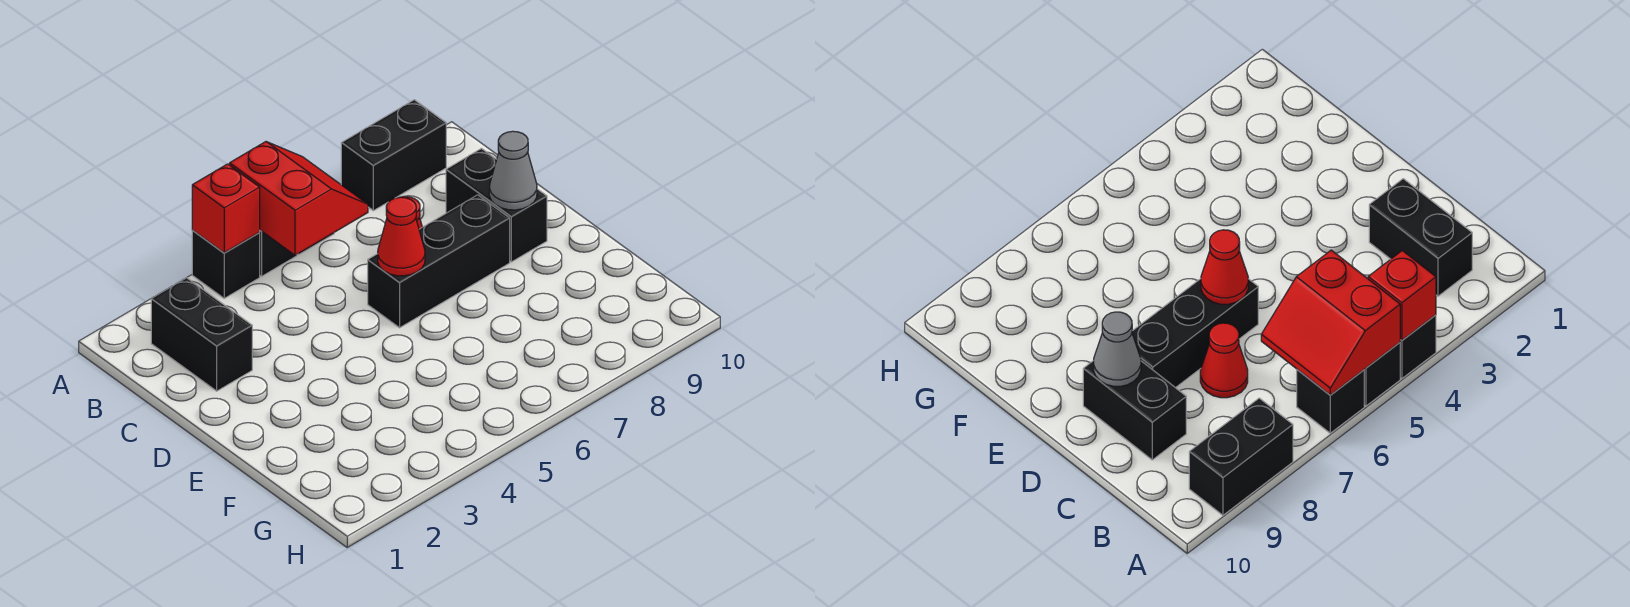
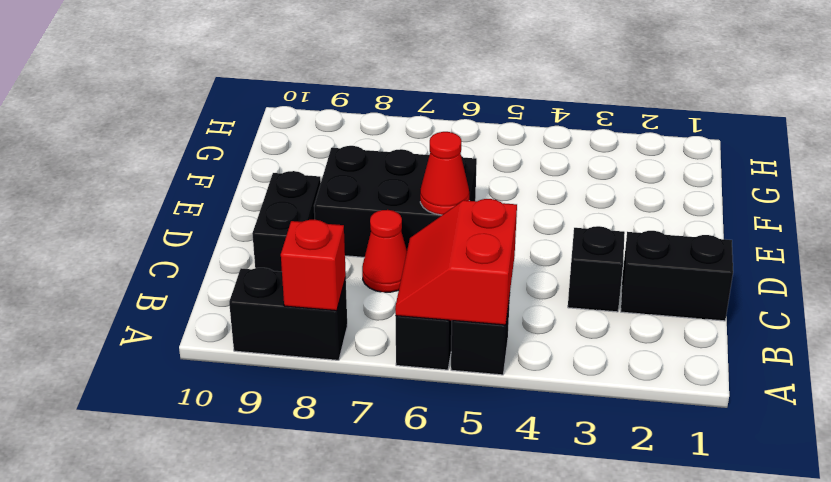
black 1x1 brick [192,230,260,298] -> black 1x1 brick moved to [568,226,625,312]
red 1x1 brick [192,164,260,253] -> red 1x1 brick moved to [281,220,346,311]
black 1x2 brick [151,278,252,391] -> black 1x2 brick turned to [621,231,733,321]
black 1x3 brick [368,195,510,328] -> black 2x3 brick [314,146,477,257]
grey 1x1 cone [489,131,537,210] -> none

